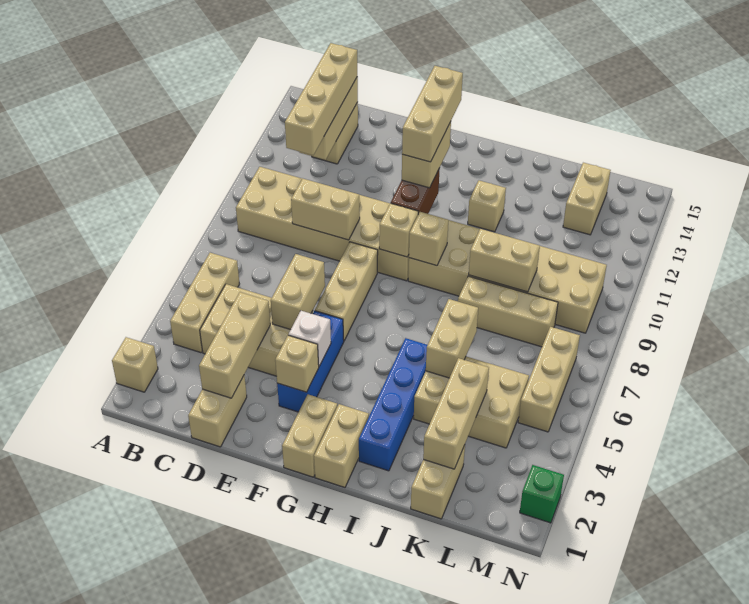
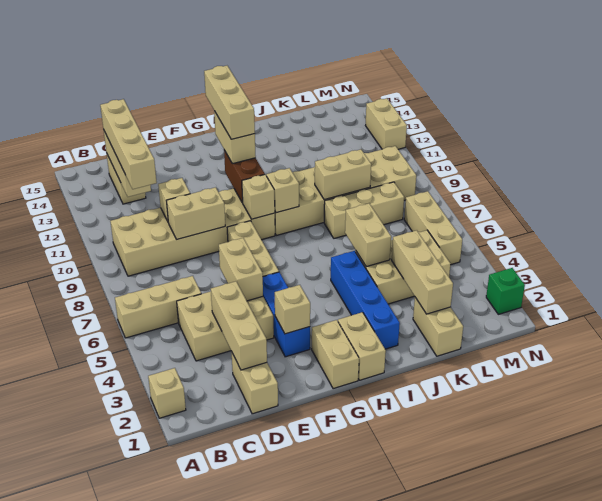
tan 1x3 brick [170,253,239,353] -> tan 1x3 brick turned to [115,276,201,338]
white 1x1 brick [288,311,331,366] -> none
tan 1x1 brick [468,180,506,232] -> tan 1x1 brick moved to [158,178,190,221]
tan 1x2 brick [563,163,611,235] -> tan 1x2 brick moved to [366,98,407,149]

